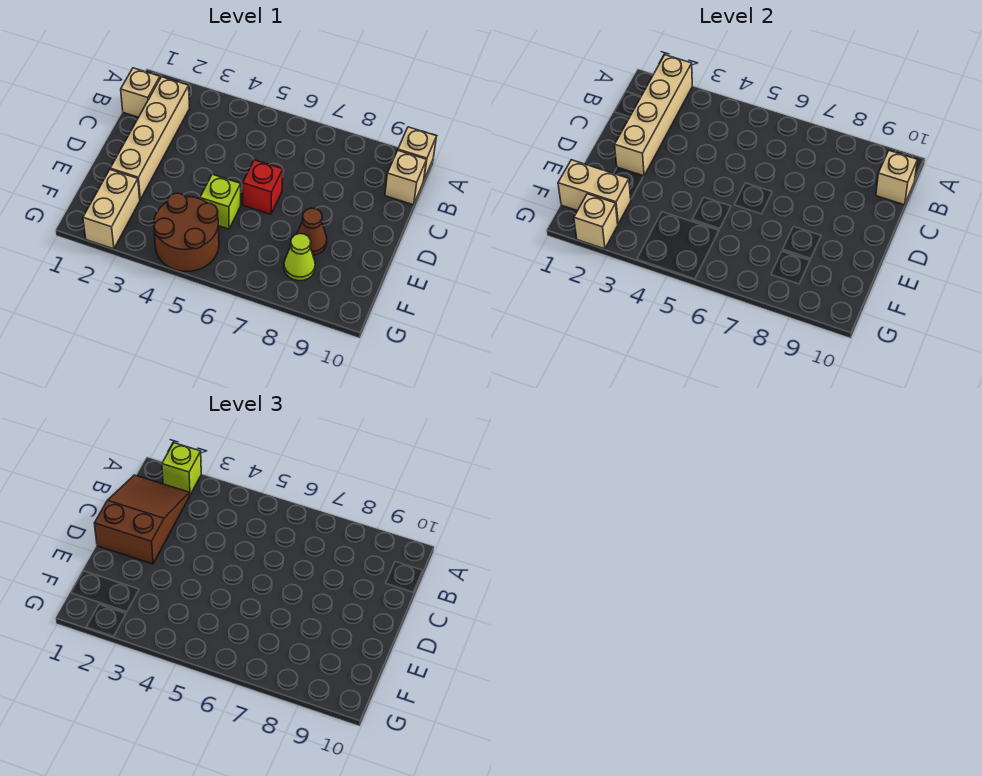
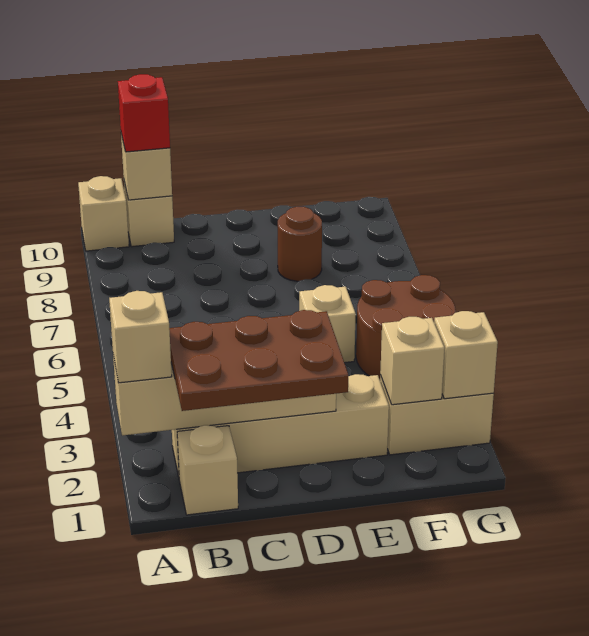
lime 1x1 brick [162,443,201,495] -> tan 1x1 brick [109,291,172,383]
brown 2x3 slope [94,475,190,564] -> brown 2x3 plate [169,310,348,411]
red 1x1 brick [243,160,283,214] -> red 1x1 brick moved to [118,74,170,152]
lime 1x1 brick [200,174,241,229] -> tan 1x1 brick [299,285,356,363]
brown 1x1 cone [297,208,327,255] -> brown 1x1 round brick [278,207,322,281]
tan 1x2 brick [558,160,631,224] -> tan 1x1 brick [380,317,444,405]
lime 1x1 cone [284,234,315,281] -> none

